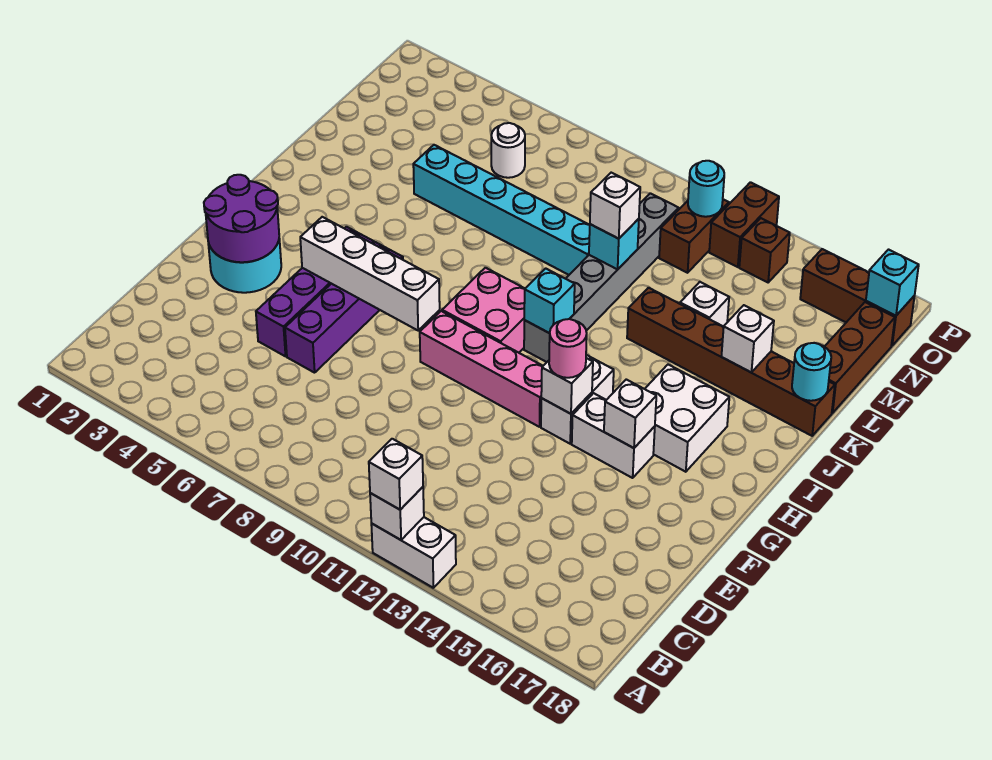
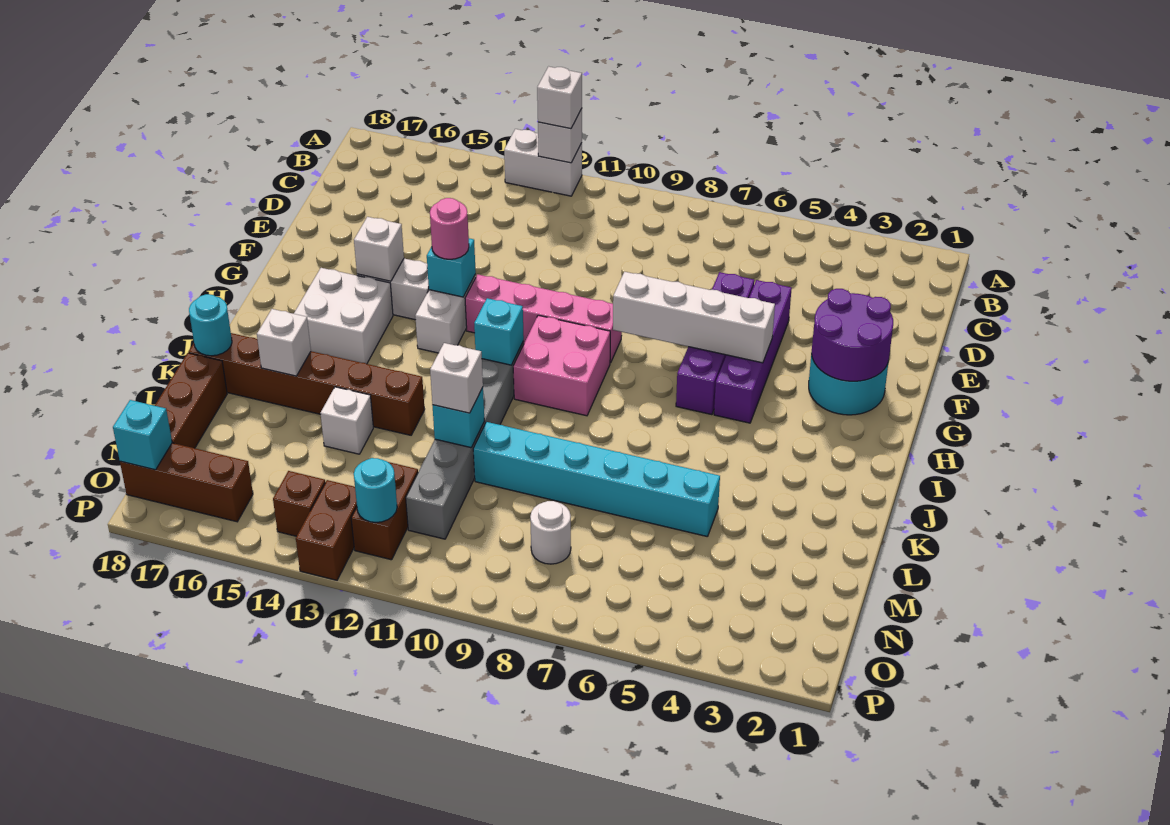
white 1x1 brick [541,358,593,414] -> cyan 1x1 brick [427,238,476,297]
white 1x1 round brick [491,123,525,178] -> white 1x1 round brick moved to [530,501,571,564]

